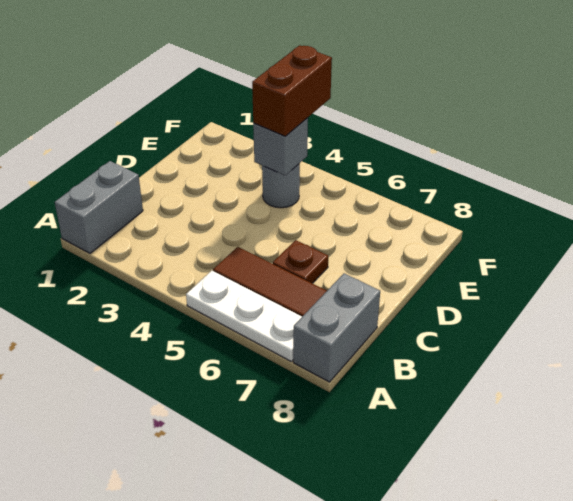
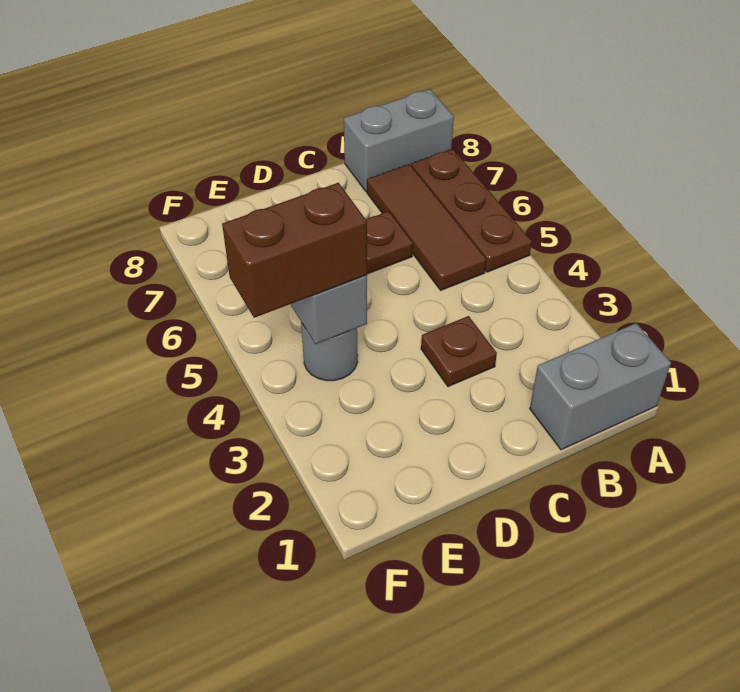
white 1x3 plate [186,271,302,362] -> brown 1x3 plate [411,149,532,272]
none -> brown 1x1 plate [421,316,497,387]

